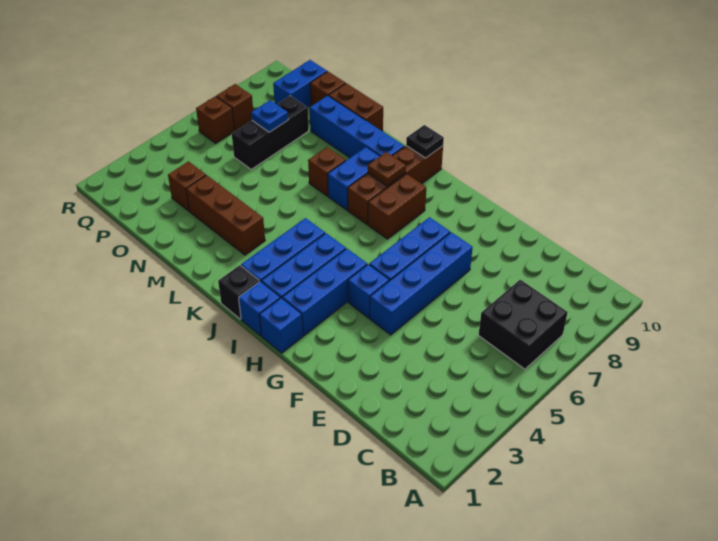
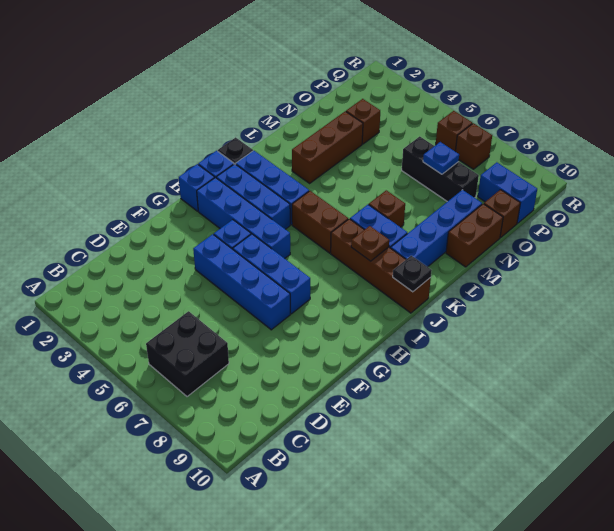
blue 1x3 brick [282,249,367,336] -> blue 1x4 brick [197,178,290,259]
brown 1x2 brick [368,174,426,239] -> brown 1x2 brick moved to [292,191,348,253]

